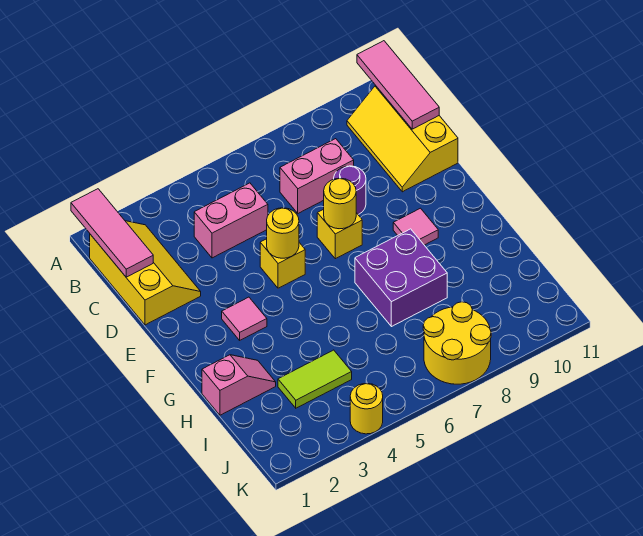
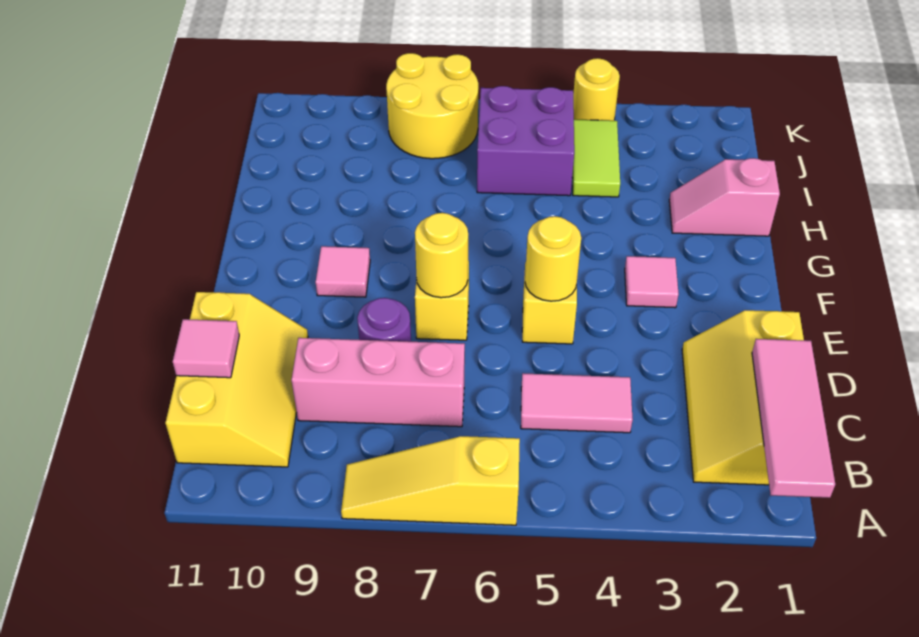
none -> yellow 1x3 slope [341,436,520,525]
pink 1x3 tile [357,41,439,129] -> pink 1x1 tile [173,319,239,378]
pink 1x2 brick [194,183,268,258] -> pink 1x2 tile [521,373,633,433]
pink 1x2 brick [280,139,354,213] -> pink 1x3 brick [292,338,465,427]
purple 2x2 brick [355,229,447,327] -> purple 2x2 brick moved to [477,86,574,196]
lime 1x2 tile [278,350,352,408] -> lime 1x2 tile turned to [572,119,620,197]

